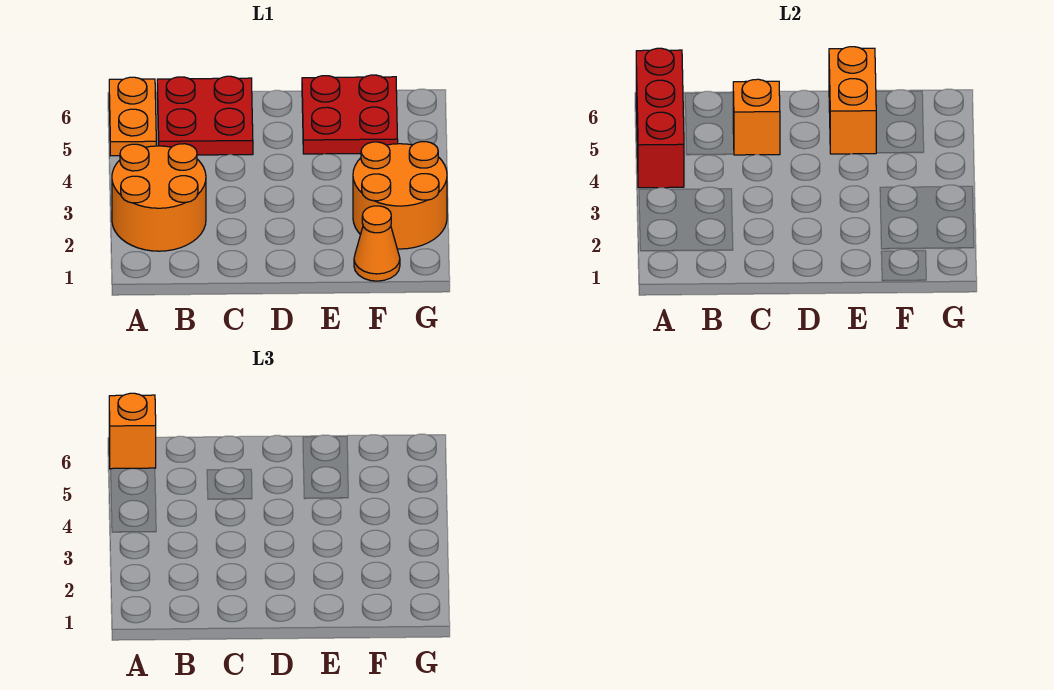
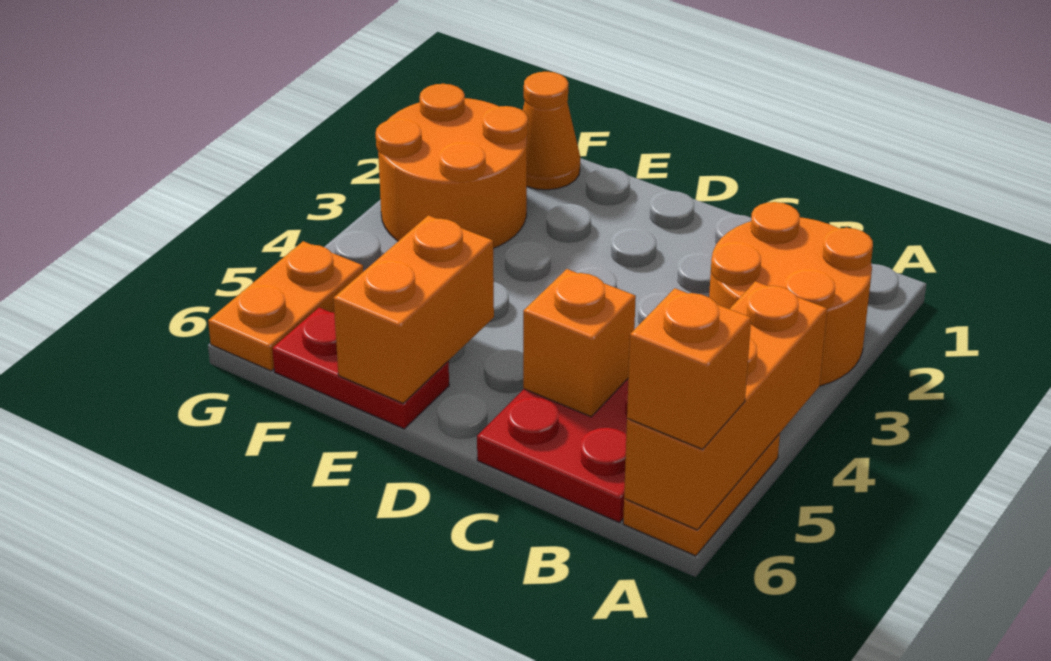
red 1x3 brick [636,48,684,188] -> orange 1x3 brick [624,281,827,530]
red 2x2 plate [302,75,398,154] -> red 1x2 plate [272,308,449,429]
none -> orange 1x2 plate [208,241,363,371]

